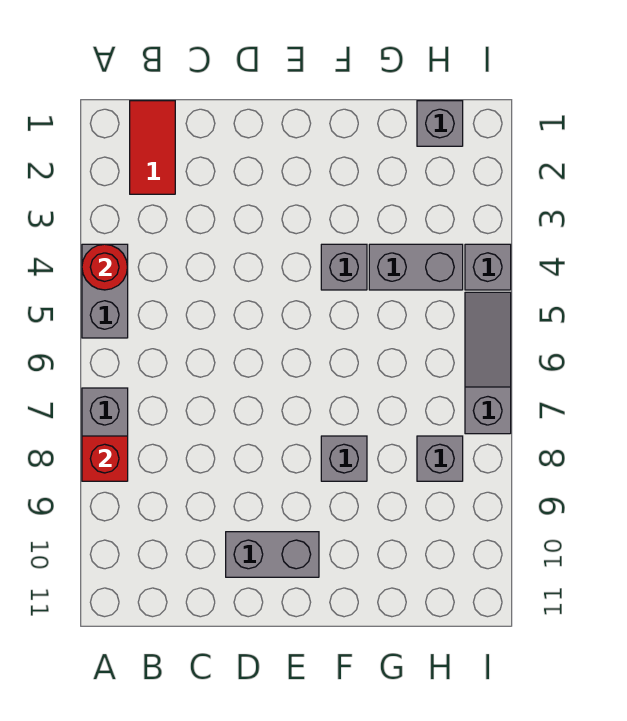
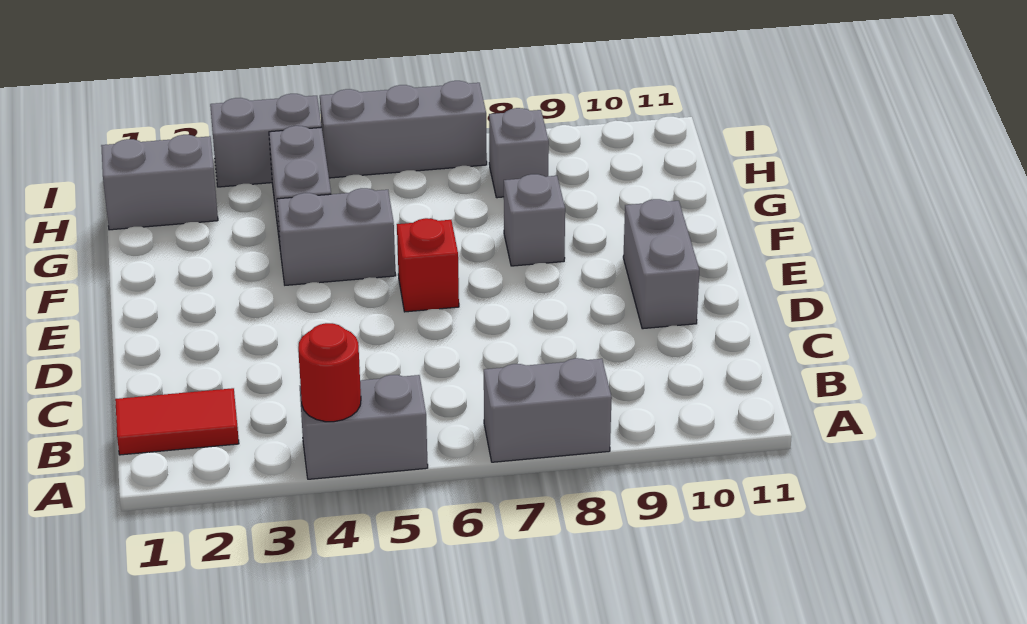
red 1x1 brick [82,436,128,481] -> red 1x1 brick moved to [397,218,459,312]
grey 1x1 brick [321,244,367,290] -> grey 1x2 brick [277,188,396,285]
grey 1x1 brick [417,101,463,146] -> grey 1x2 brick [101,135,218,230]
grey 1x1 brick [465,244,511,290] -> grey 1x2 brick [210,94,321,187]
grey 1x3 slope [465,292,511,434] -> grey 1x3 brick [320,81,487,178]

